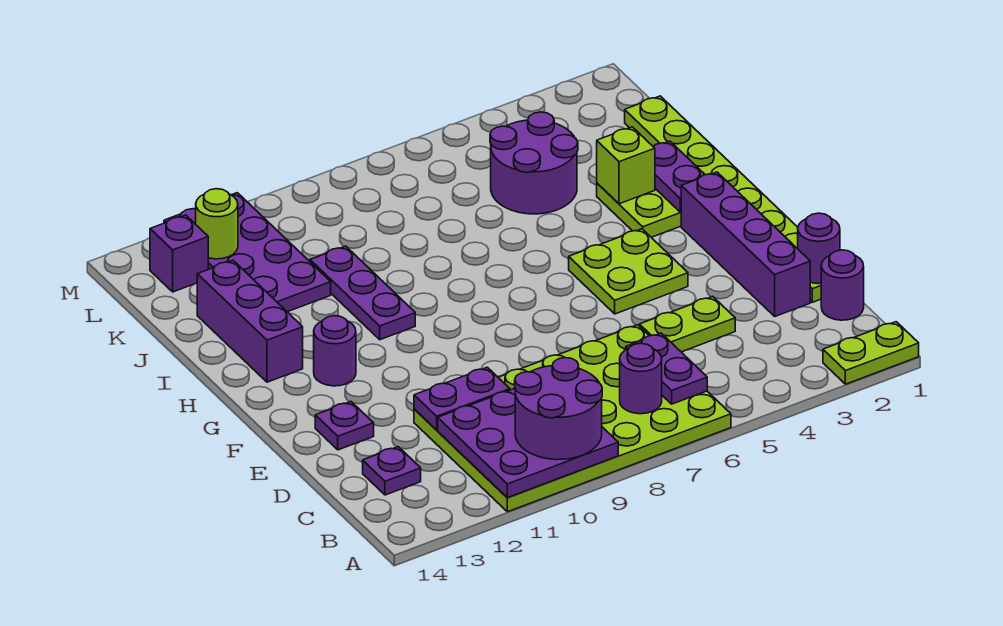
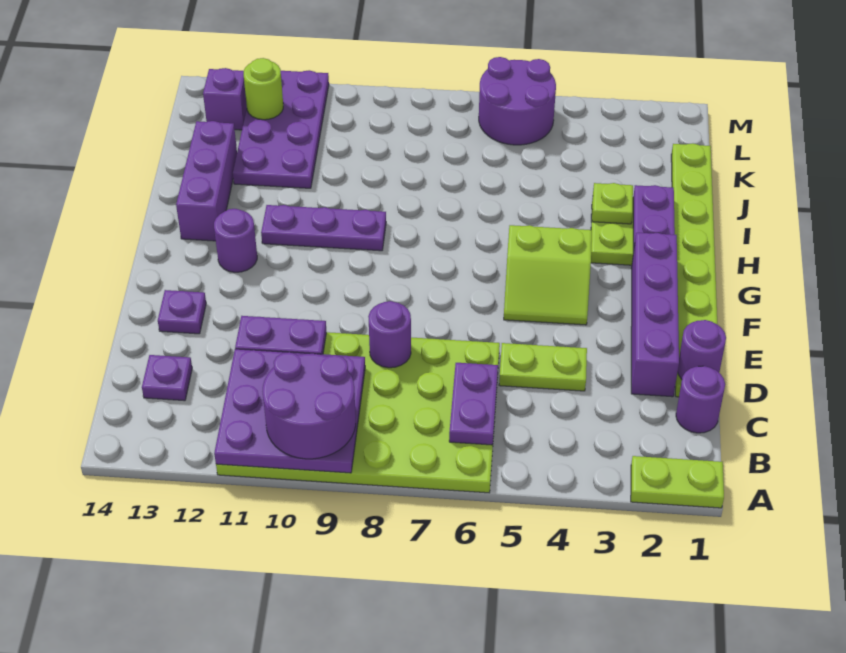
purple 1x1 round brick [620,343,662,414] -> purple 1x1 round brick moved to [368,301,411,368]
lime 2x2 plate [569,229,688,314] -> lime 2x2 slope [504,225,592,325]
purple 1x3 plate [310,246,415,340] -> purple 1x3 plate turned to [261,205,386,251]
lime 1x1 brick [597,127,655,204] -> lime 1x1 plate [592,183,633,224]
purple 2x2 round brick [490,112,578,214] -> purple 2x2 round brick moved to [479,57,556,145]

